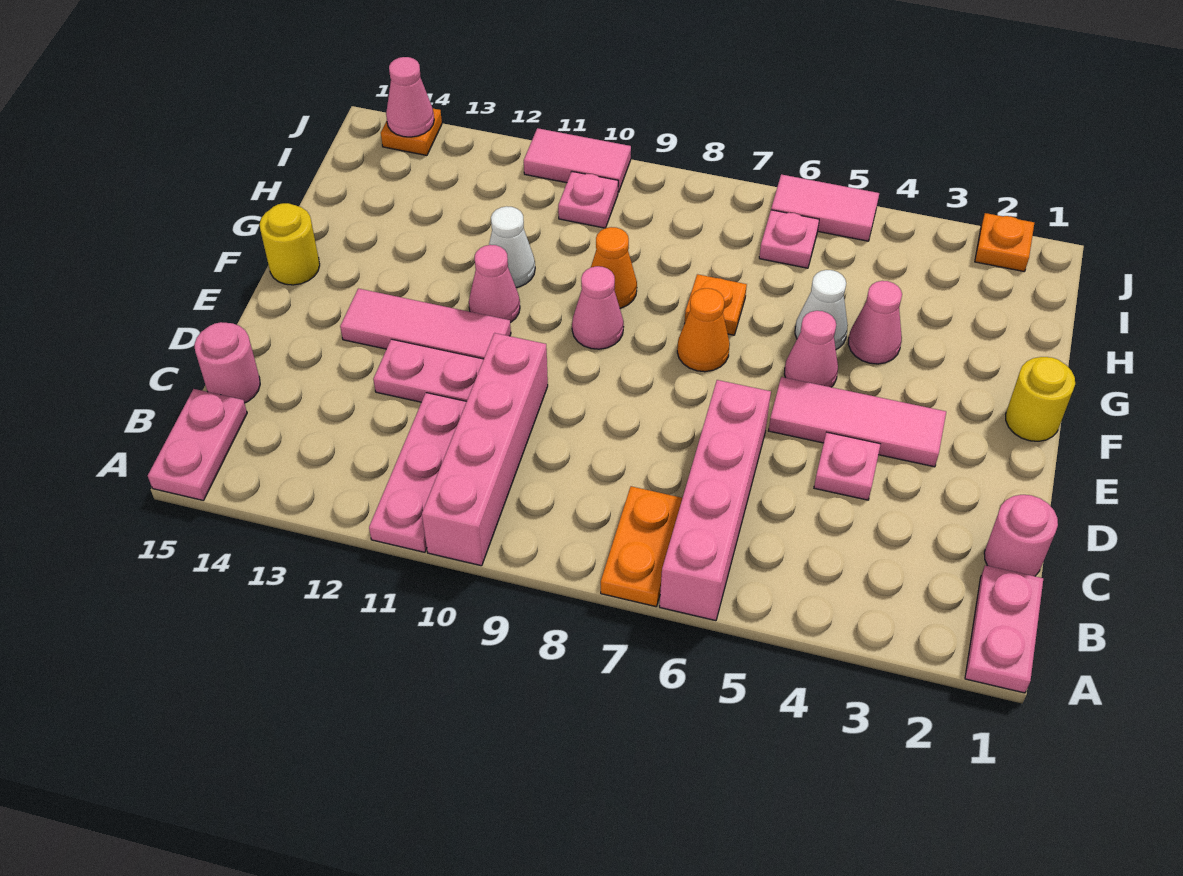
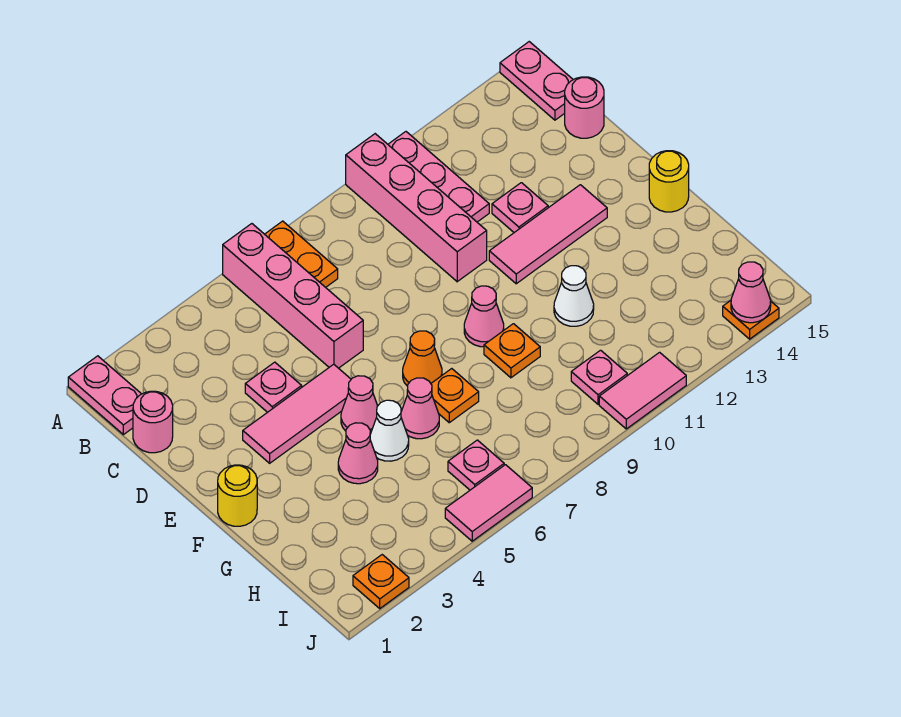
pink 1x2 plate [373,339,484,402] -> pink 1x1 plate [492,183,548,232]
pink 1x1 cone [469,245,520,323] -> pink 1x1 cone moved to [401,378,439,439]
orange 1x1 cone [591,227,637,308] -> orange 1x1 plate [484,324,540,378]

